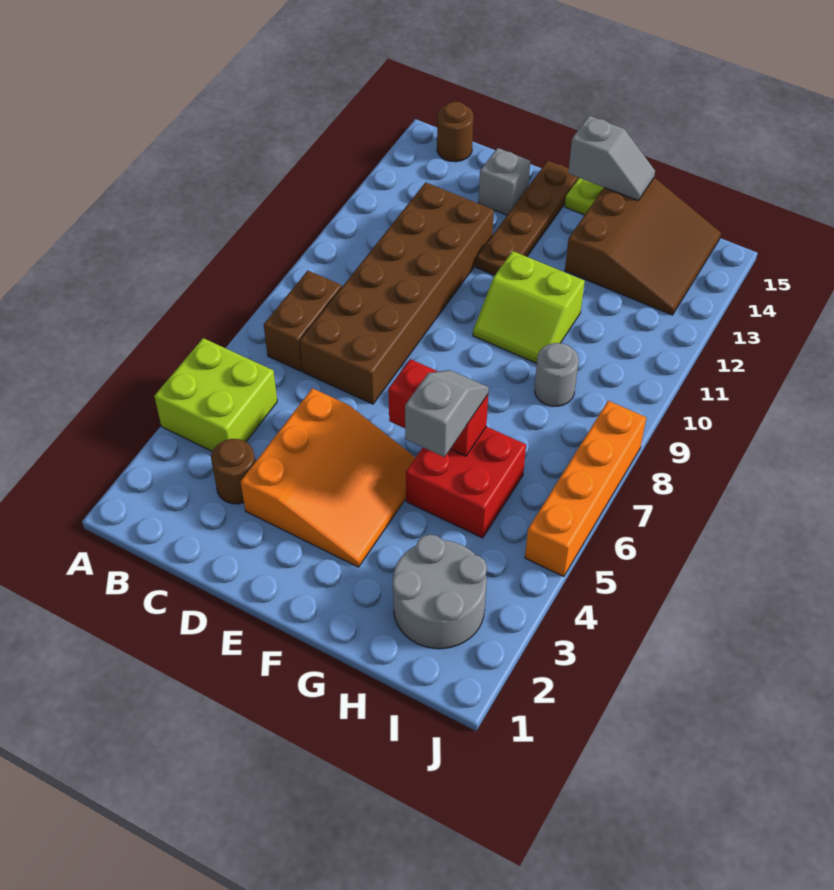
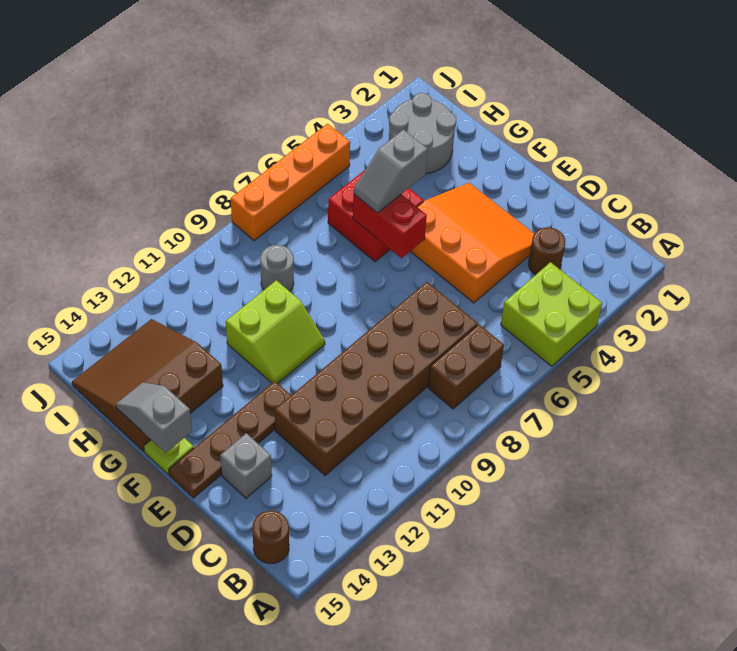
orange 3x3 slope [241,388,415,567] -> orange 3x3 slope turned to [410,183,534,303]
lime 2x2 slope [473,251,585,363] -> lime 2x2 slope turned to [226,280,325,383]

